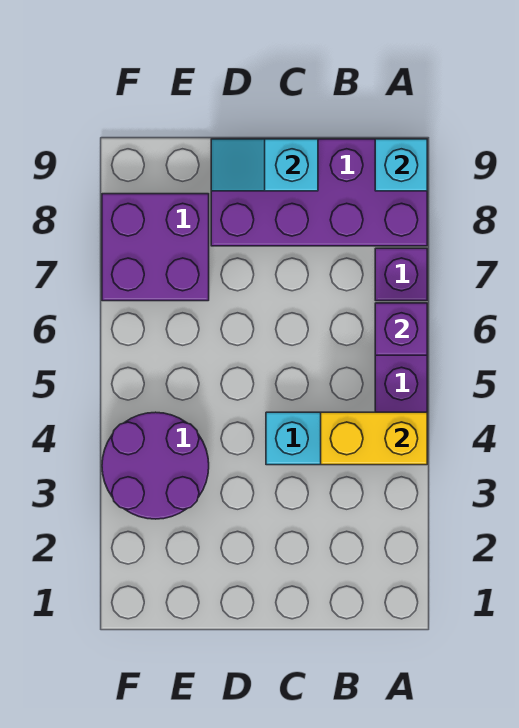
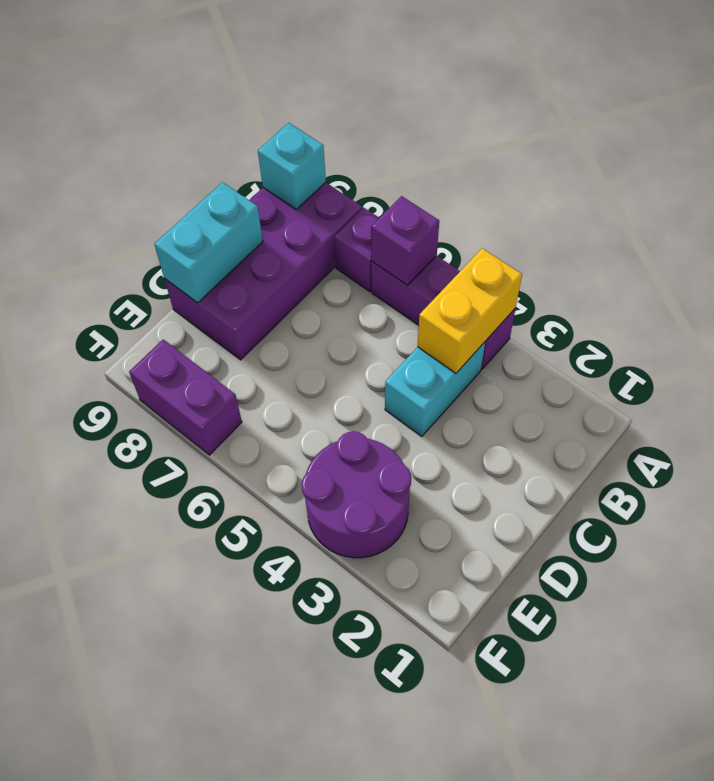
cyan 1x2 slope [211,139,318,191] -> cyan 1x2 brick [154,182,263,303]
purple 2x2 brick [102,194,209,301] -> purple 1x2 brick [129,339,242,455]

